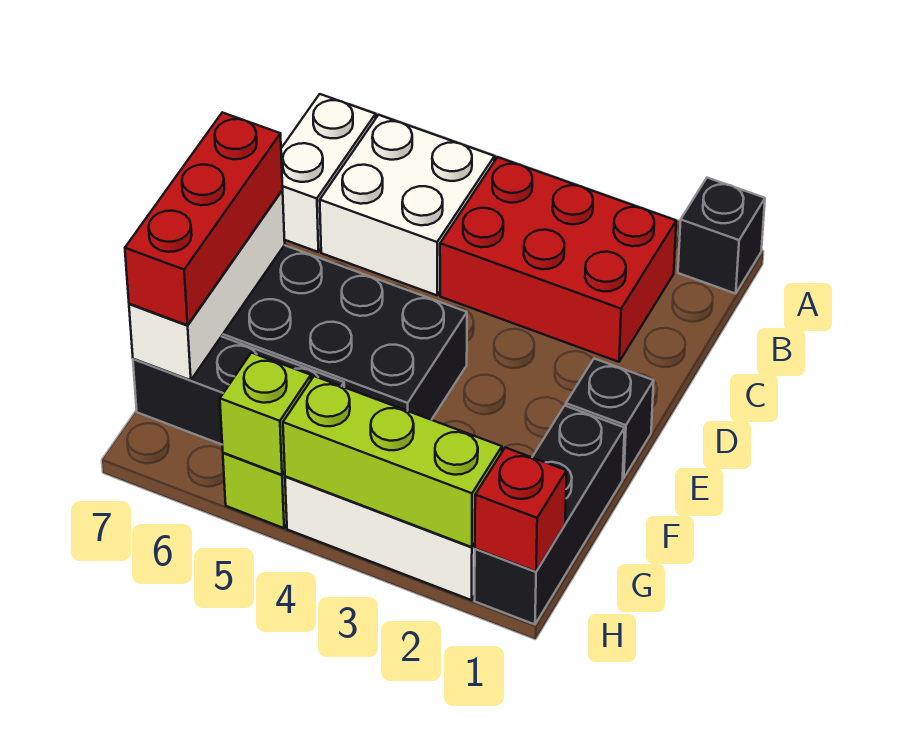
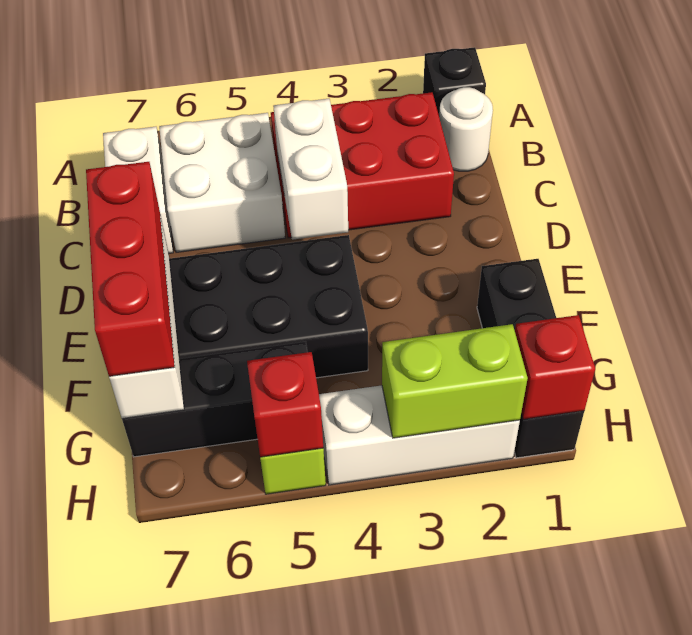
none -> white 1x1 round brick [439,87,493,171]
none -> white 1x2 brick [273,99,348,240]
black 1x1 brick [566,359,654,478] -> none
lime 1x3 brick [283,376,502,547] -> lime 1x2 brick [382,324,528,438]
lime 1x1 brick [220,353,311,475] -> red 1x1 brick [247,352,323,457]

